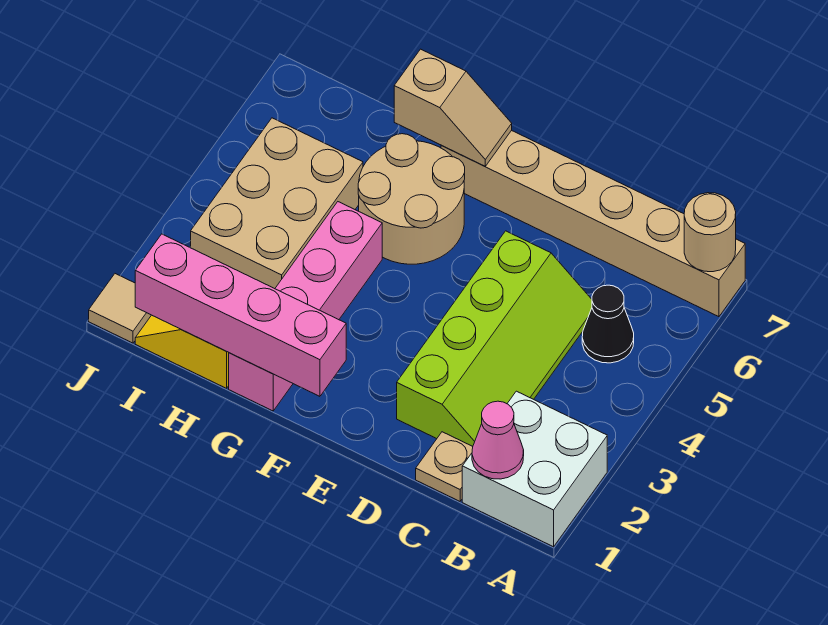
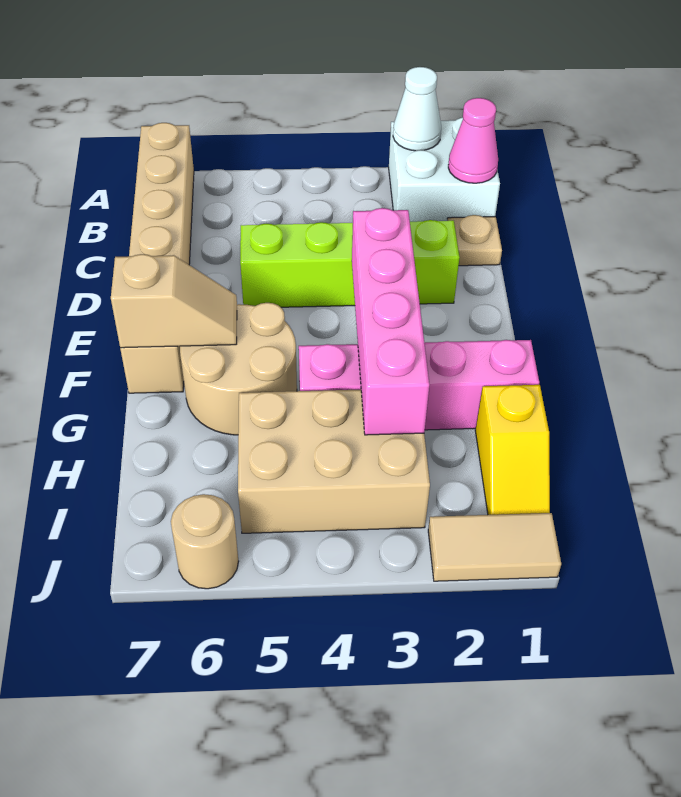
none -> white 1x1 cone [393,67,441,151]
tan 1x1 round brick [684,193,736,272] -> tan 1x1 round brick moved to [171,494,239,589]
black 1x1 cone [582,285,634,363] -> none
pink 1x4 brick [135,234,346,396] -> pink 1x4 brick moved to [352,208,429,435]
tan 1x2 slope [394,49,512,166] -> tan 1x2 slope turned to [111,254,237,348]
tan 1x1 tile [89,274,151,343] -> tan 1x2 tile [428,513,561,581]

